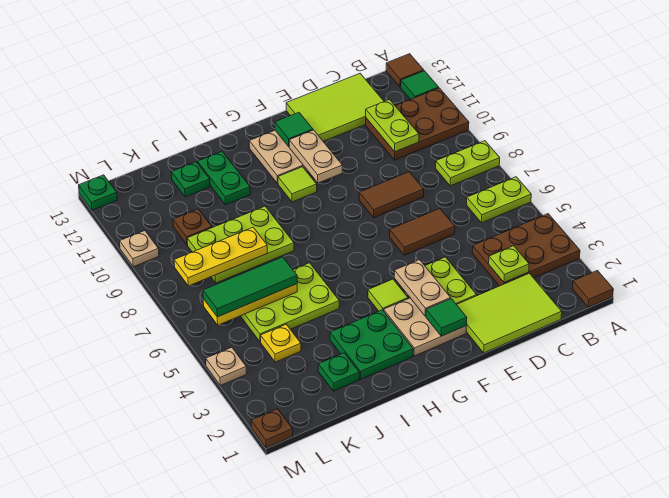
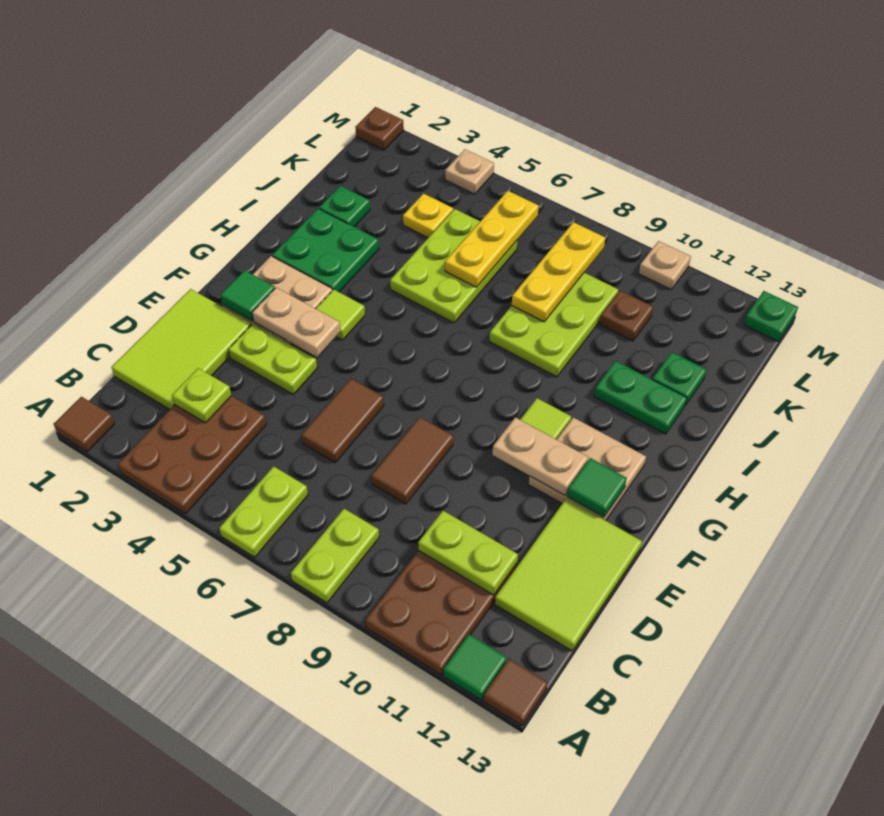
green 1x3 tile [203,257,297,317] -> none

